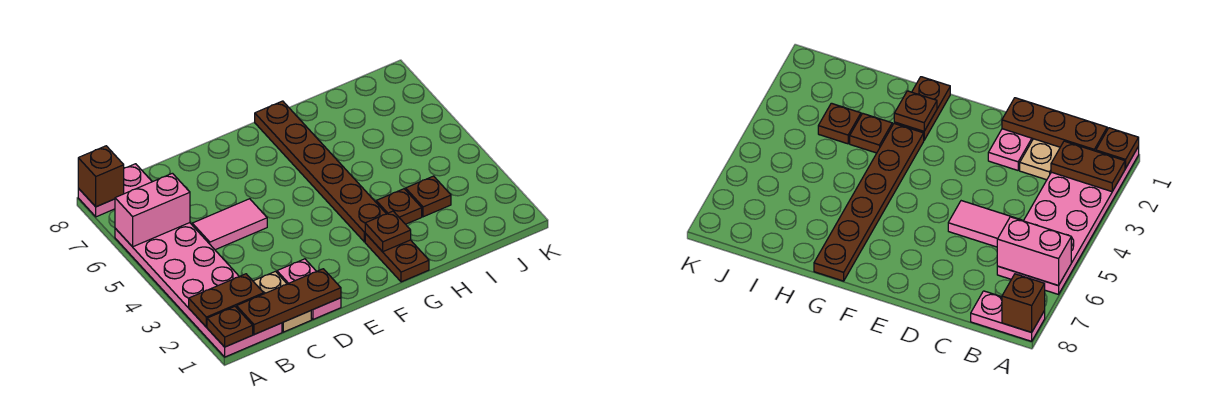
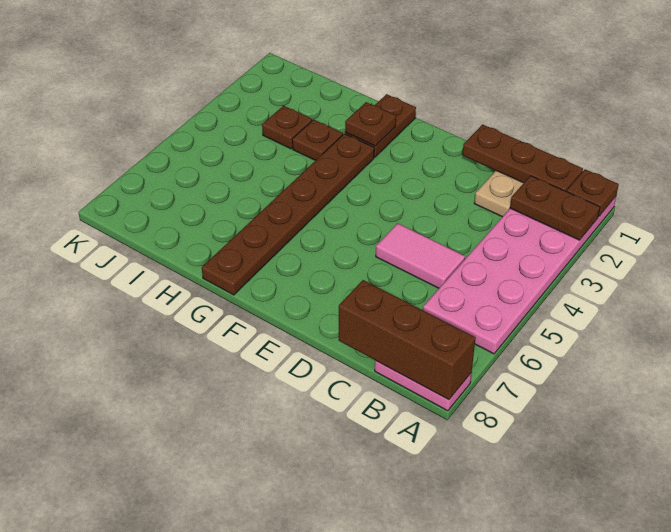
pink 1x2 brick [115,173,190,247] -> none
brown 1x1 brick [78,146,124,207] -> brown 1x3 brick [339,280,475,400]
pink 1x2 plate [277,259,341,319] -> none

